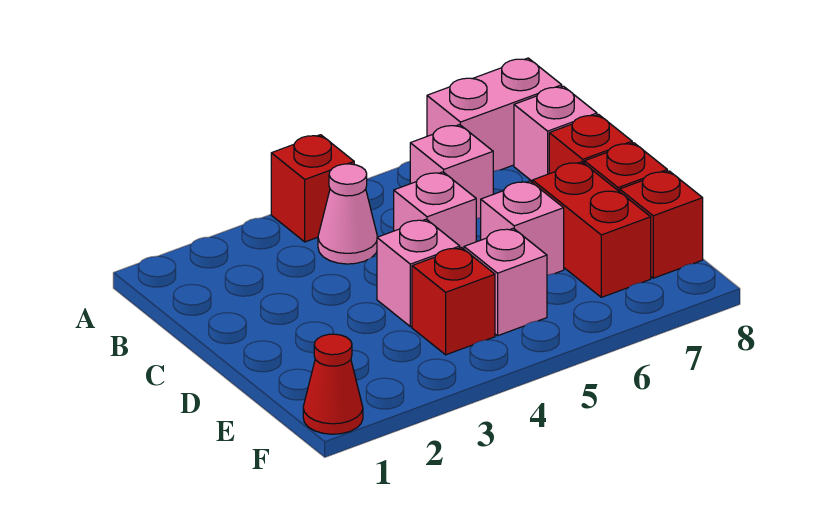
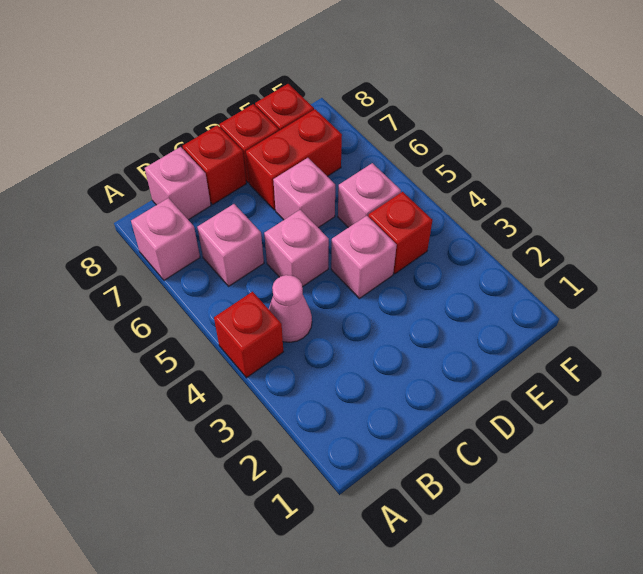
pink 1x2 brick [427,58,562,171] -> pink 1x1 brick [131,198,200,280]
red 1x1 cone [303,334,363,434] -> none

